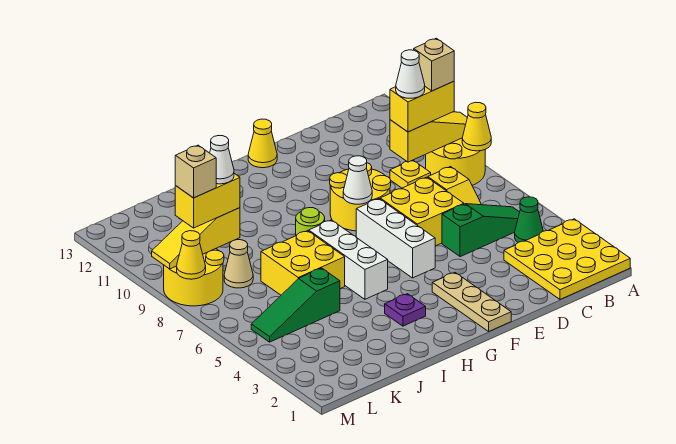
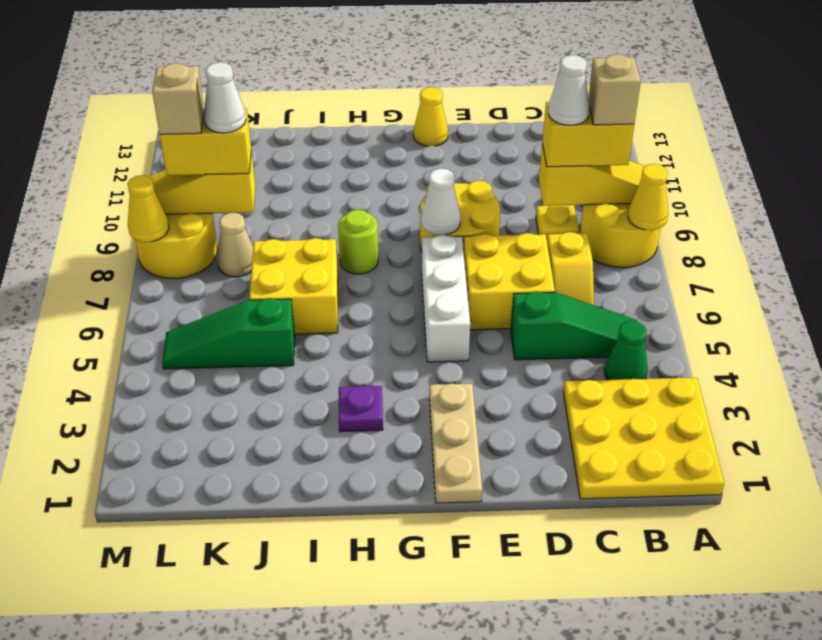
white 1x3 brick [309,220,388,299] -> none

